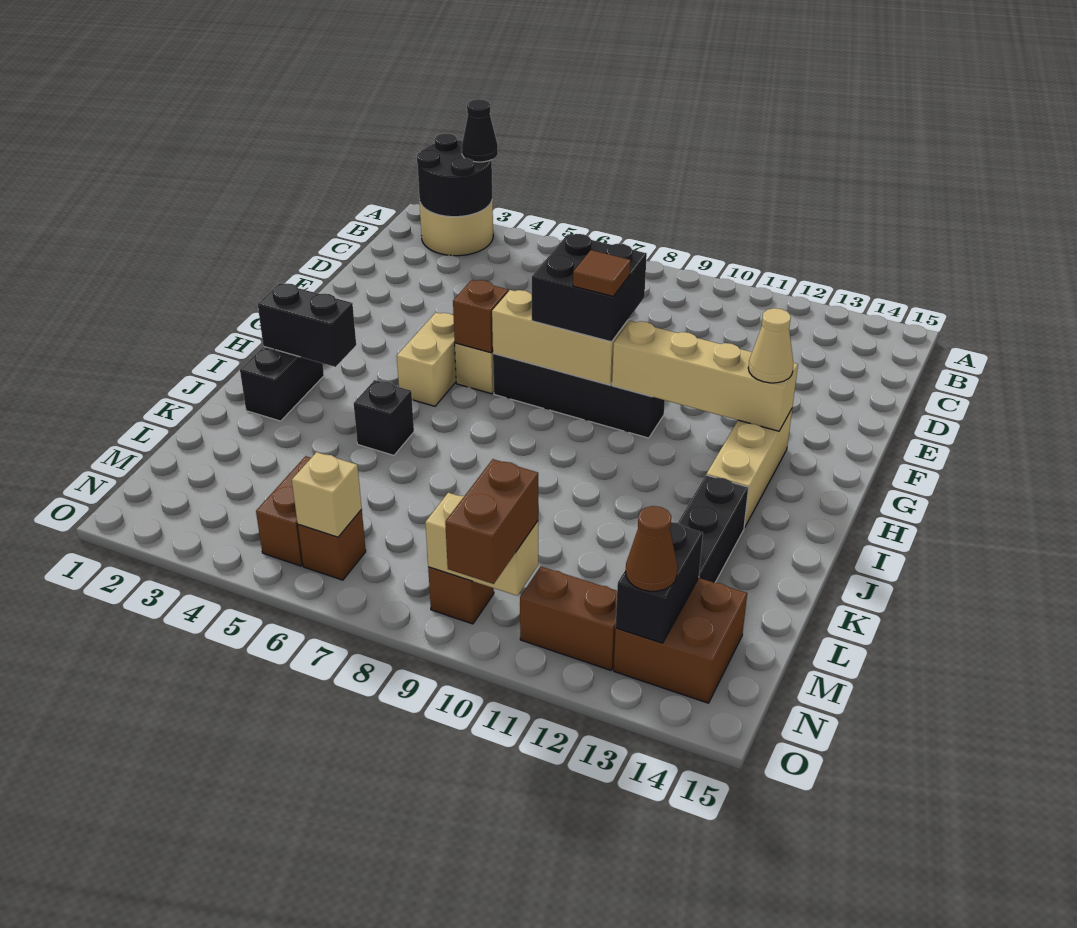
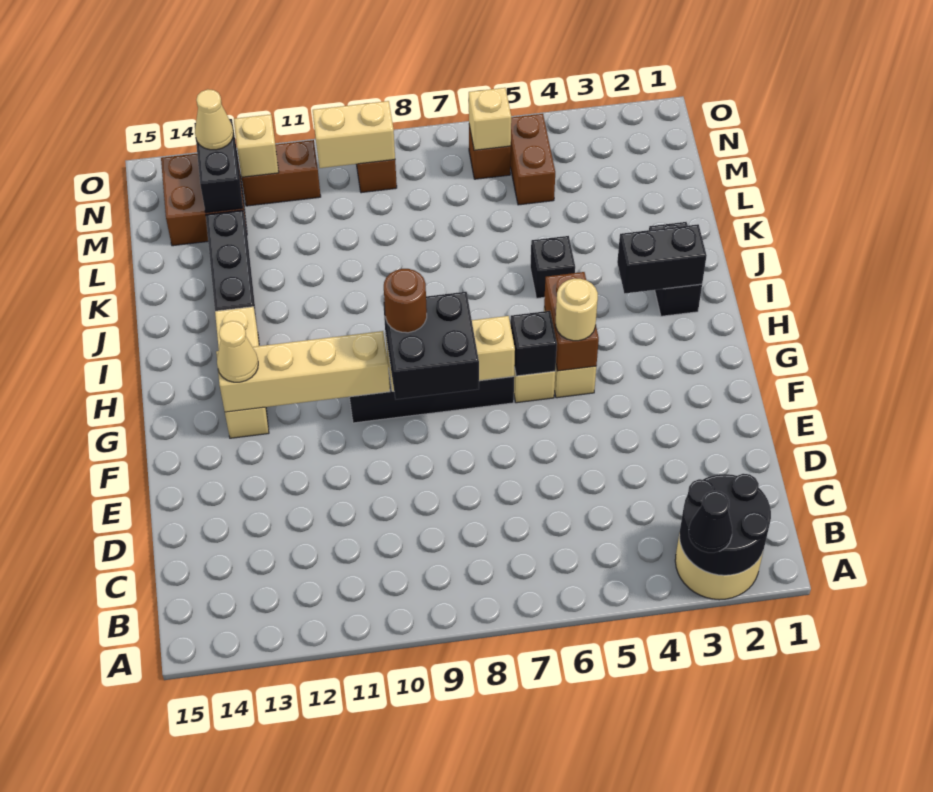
none -> tan 1x1 round brick [556,279,598,341]
brown 1x1 brick [453,280,508,353] -> black 1x1 brick [510,311,557,376]
brown 1x1 tile [573,250,631,296] -> brown 1x1 round brick [384,269,427,333]
brown 1x2 brick [445,459,538,584] -> brown 1x2 brick moved to [544,272,599,371]
none -> tan 1x1 brick [234,114,279,177]
brown 1x1 cone [625,506,678,591] -> tan 1x1 cone [195,89,233,150]

